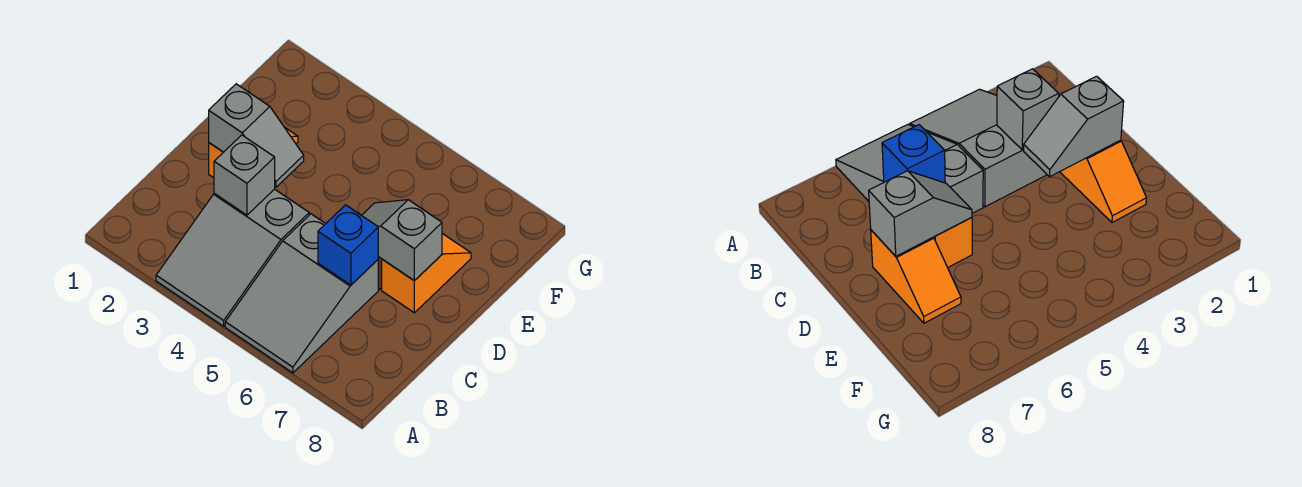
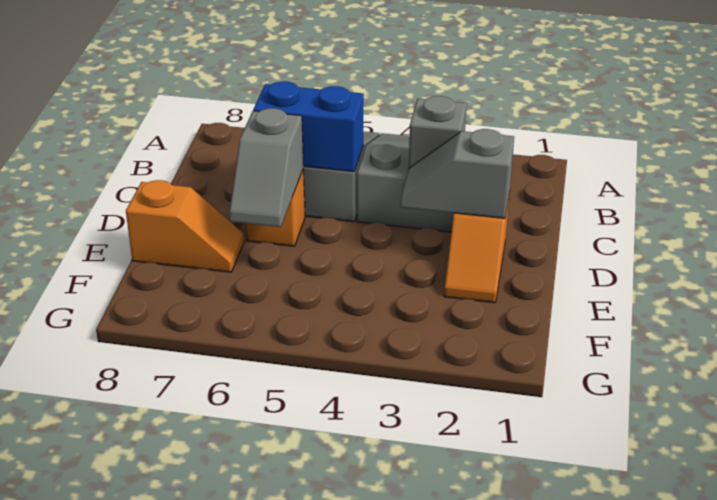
blue 1x1 brick [318,205,378,285] -> blue 1x2 brick [253,81,364,172]
grey 1x2 slope [362,200,442,281] -> grey 1x2 slope turned to [230,108,303,227]
orange 1x2 slope [382,234,471,313] -> orange 1x2 slope turned to [126,180,244,272]

